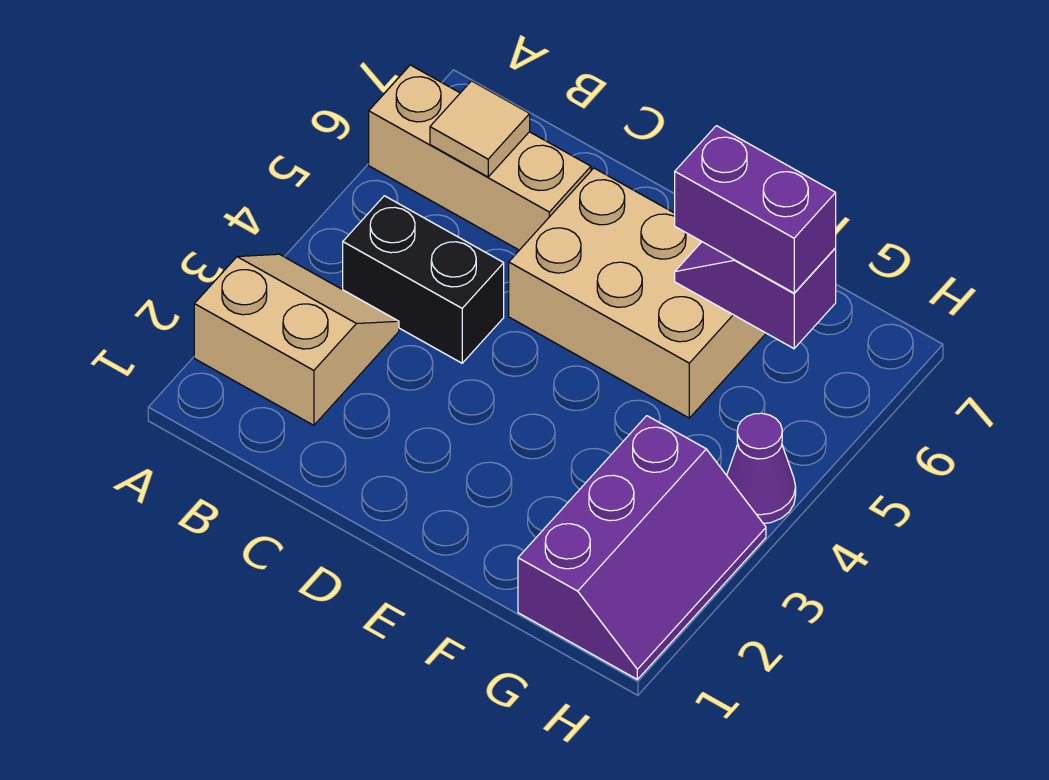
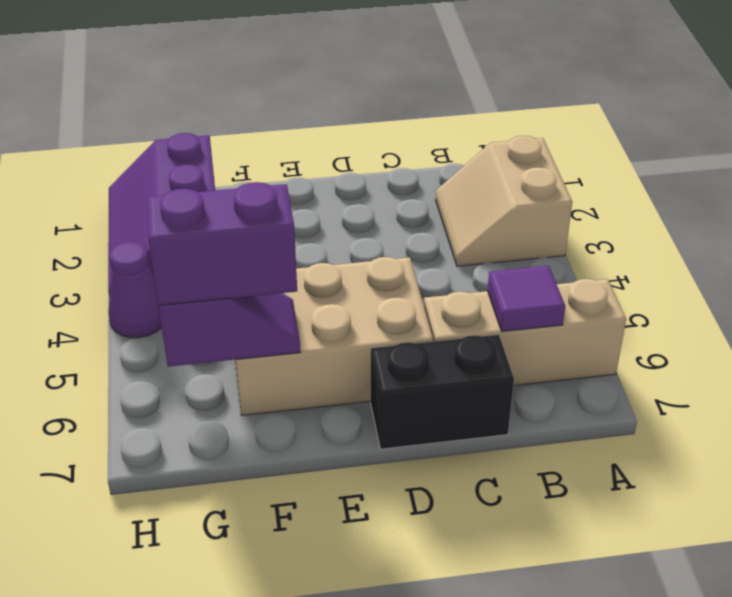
tan 2x2 slope [194,254,399,425] -> tan 2x2 slope turned to [435,136,572,266]
black 1x2 brick [343,196,504,363] -> black 1x2 brick moved to [371,335,514,449]
tan 1x1 tile [430,81,530,177] -> purple 1x1 tile [487,266,565,331]

